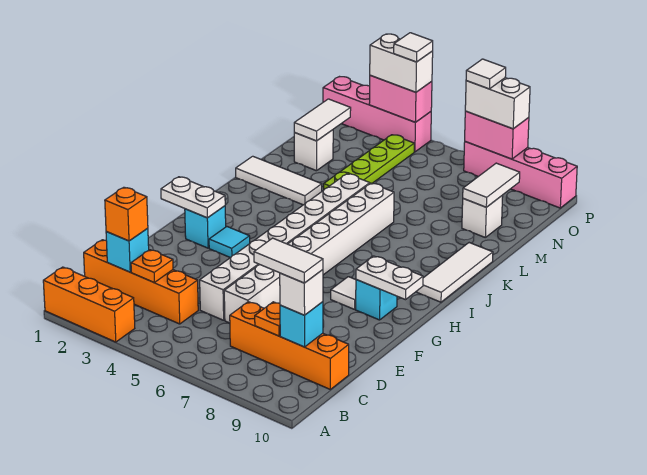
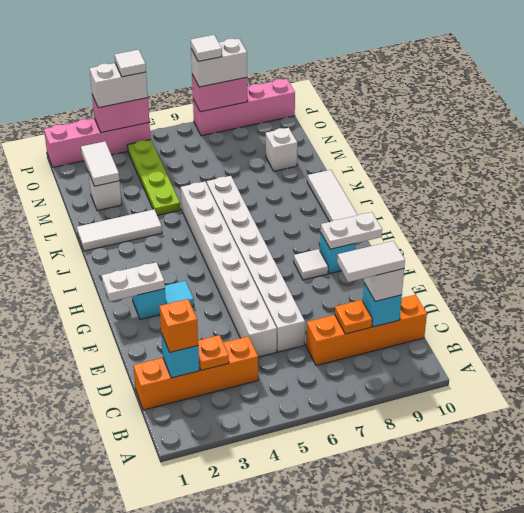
orange 1x3 brick [43,267,135,342] -> none
white 1x2 tile [463,163,520,207] -> none

